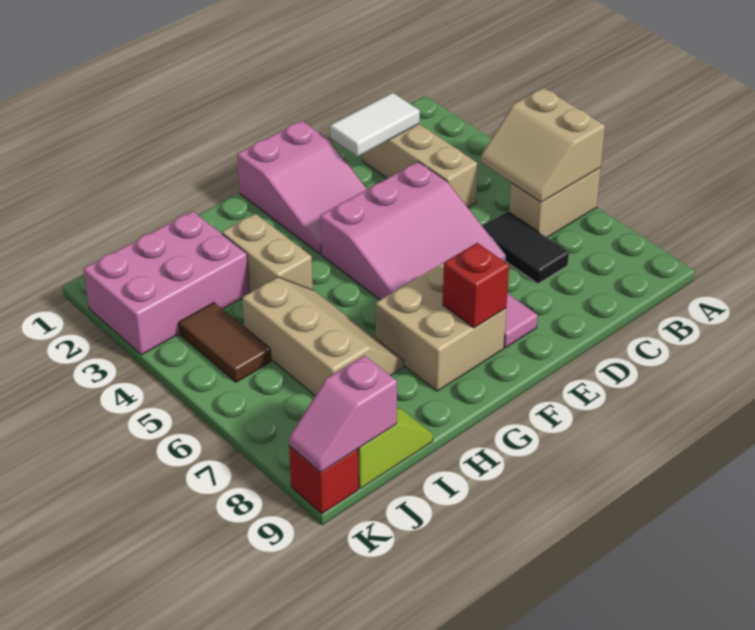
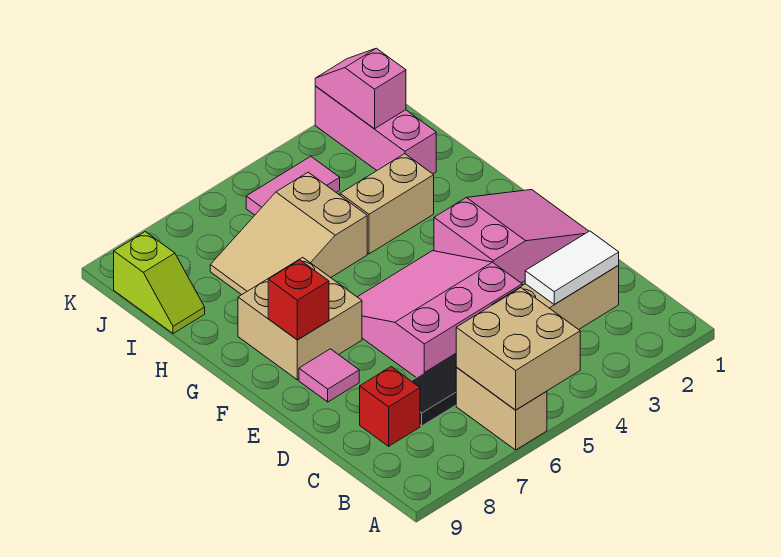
tan 2x2 slope [481,88,605,202] -> tan 2x2 brick [456,288,580,410]
white 1x2 tile [330,93,420,157] -> white 1x2 tile turned to [525,231,619,304]
pink 3x3 slope [320,162,506,300] -> pink 3x3 slope turned to [358,251,522,378]
pink 2x3 slope [237,121,367,254] -> pink 2x3 slope turned to [434,190,589,283]
tan 2x3 slope [242,277,404,395] -> tan 2x3 slope turned to [210,172,367,295]
pink 2x3 brick [83,211,249,355] -> pink 1x3 brick [315,86,436,174]
brown 1x2 tile [179,303,271,382] -> pink 1x2 tile [246,156,340,215]
pink 1x2 slope [289,355,397,473] -> pink 1x2 slope moved to [315,48,406,129]
red 1x1 brick [289,446,359,514] -> red 1x1 brick moved to [360,367,420,446]

